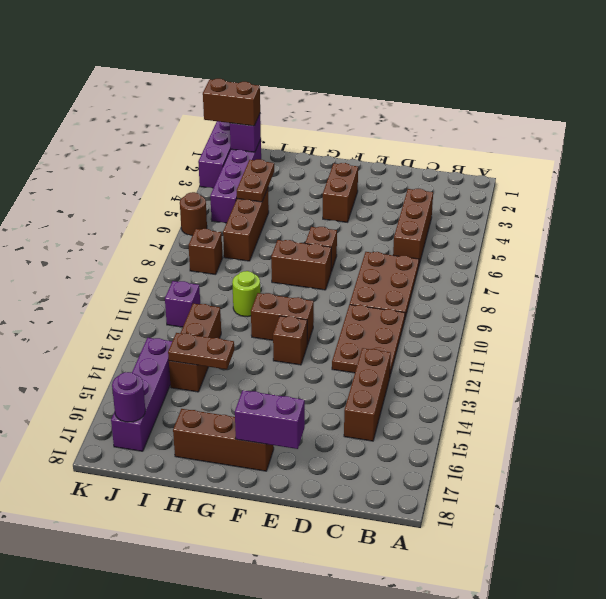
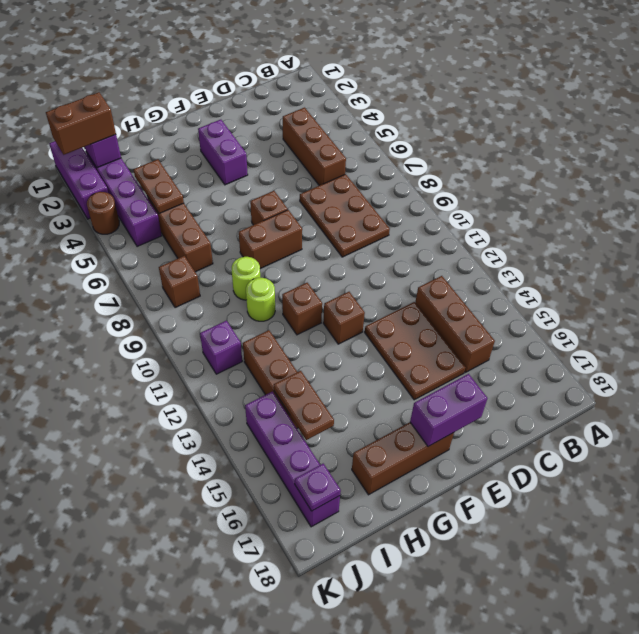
brown 2x3 plate [332,305,405,375] -> brown 2x3 plate moved to [365,302,466,400]
brown 1x2 brick [323,163,358,222] -> purple 1x2 brick [198,120,248,185]
brown 1x2 brick [251,293,314,345] -> brown 1x1 brick [282,283,322,335]
none -> lime 1x1 round brick [232,257,260,300]
brown 1x2 plate [168,333,234,369] -> brown 1x2 plate turned to [274,371,334,440]
purple 1x1 round brick [112,372,145,422] -> purple 1x1 plate [295,464,341,511]
brown 1x1 round brick [180,192,207,236] -> brown 1x1 round brick moved to [87,192,119,234]

